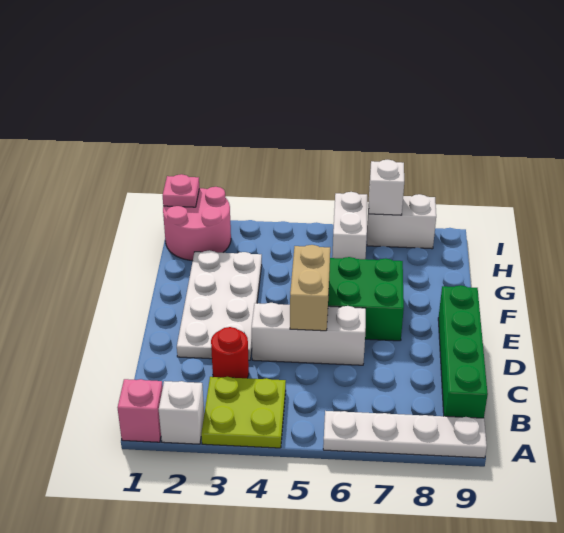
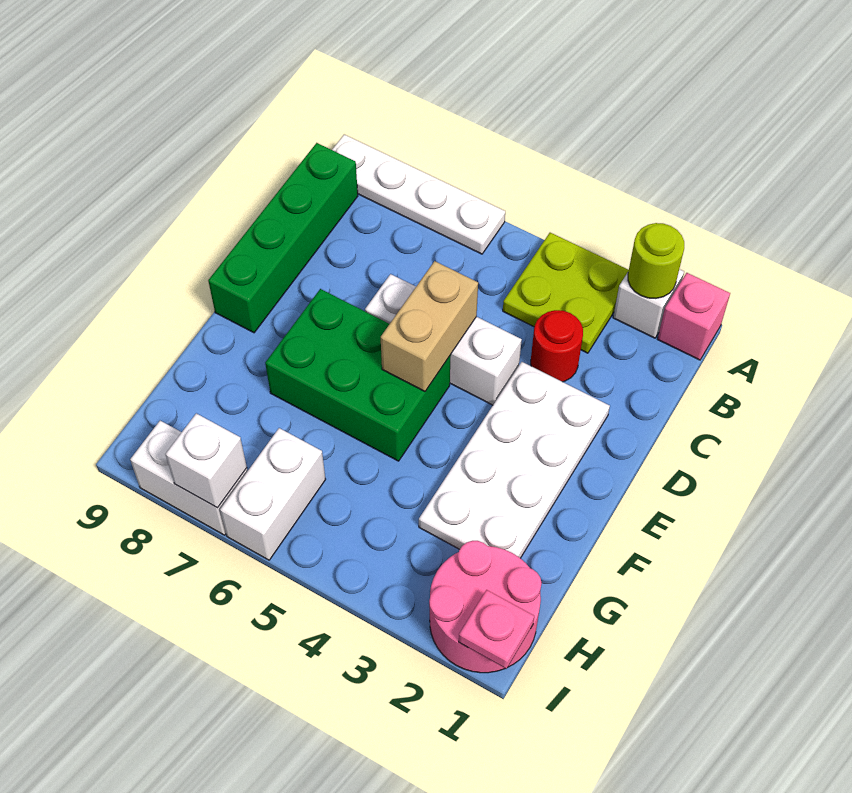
none -> lime 1x1 round brick [628,223,684,298]

